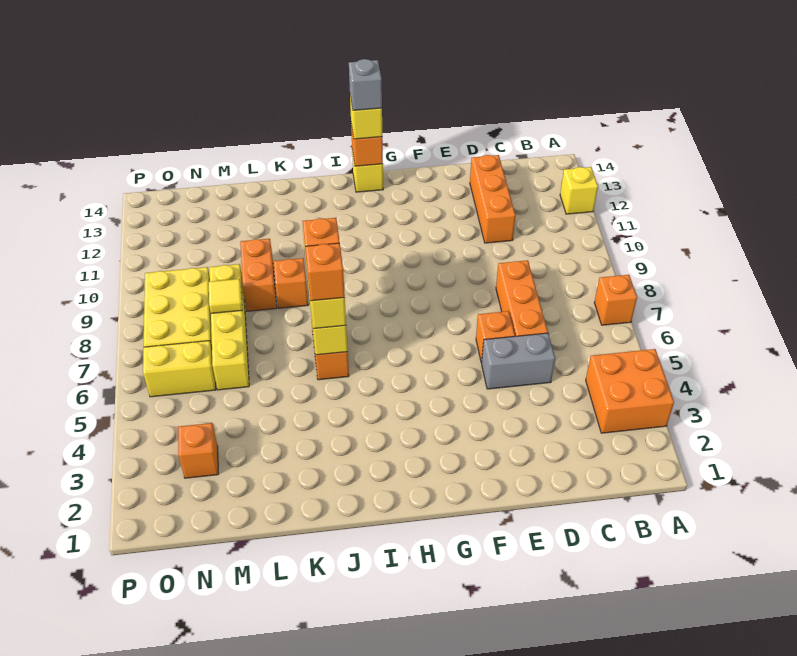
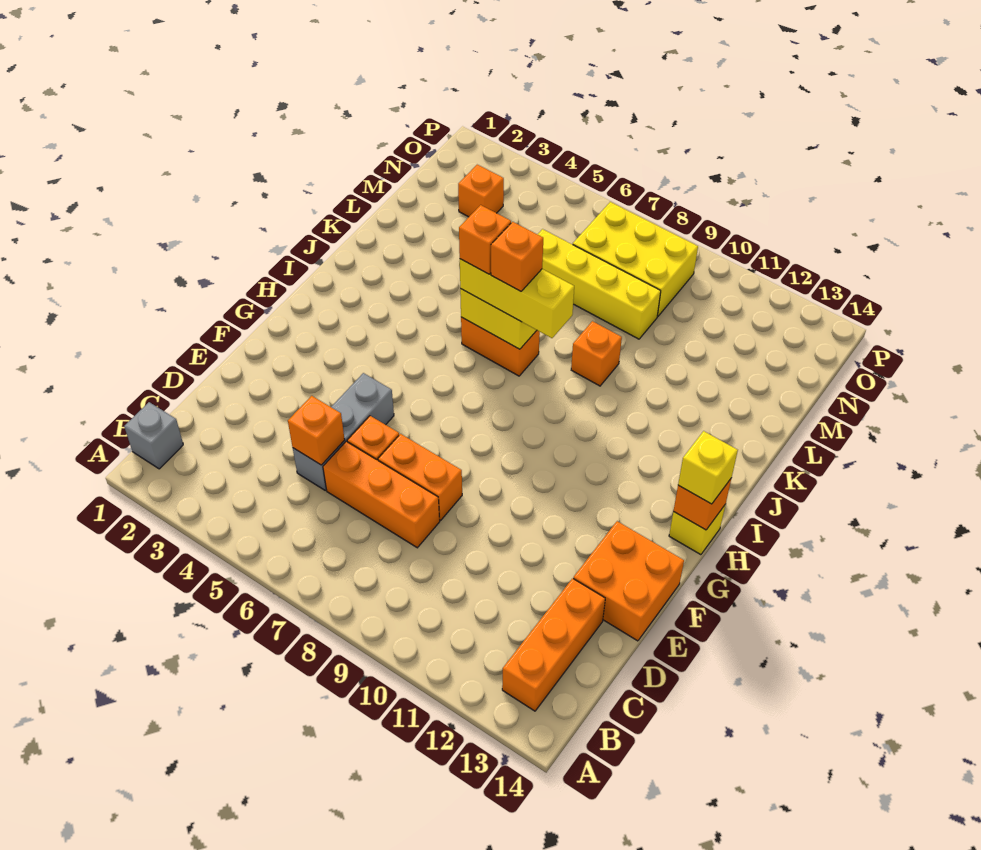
orange 2x2 brick [586,349,674,433] -> orange 2x2 brick moved to [573,521,684,641]
orange 1x1 brick [594,275,637,325] -> orange 1x1 brick moved to [288,396,345,465]
yellow 1x1 brick [560,167,598,214] -> none
grey 1x2 brick [482,333,555,389] -> grey 1x3 brick [293,373,394,490]
orange 1x3 brick [470,155,516,243] -> orange 1x3 brick turned to [502,578,605,711]
grey 1x1 brick [349,59,382,110] -> grey 1x1 brick moved to [124,402,183,469]
orange 1x2 brick [240,239,277,311] -> orange 1x2 brick moved to [378,434,462,520]
yellow 1x1 tile [209,279,242,313] -> none
yellow 1x2 brick [143,341,216,397] -> none

